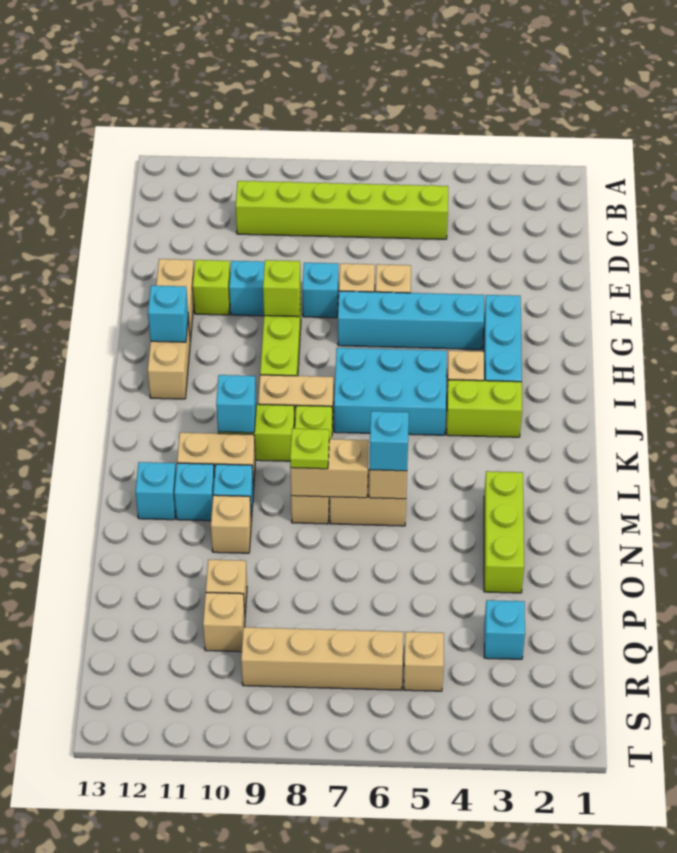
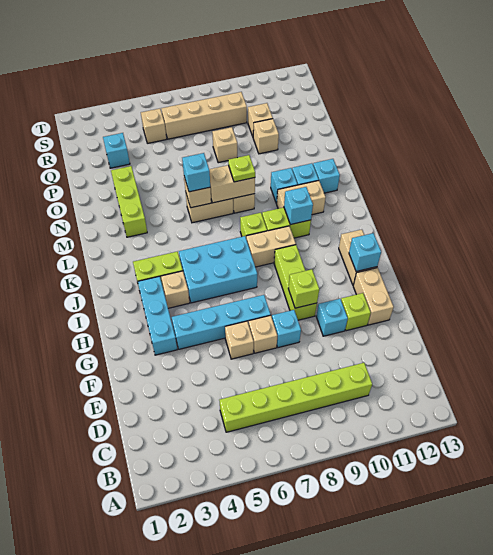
tan 1x1 brick [211,495,251,553] -> tan 1x1 brick moved to [212,127,237,163]

